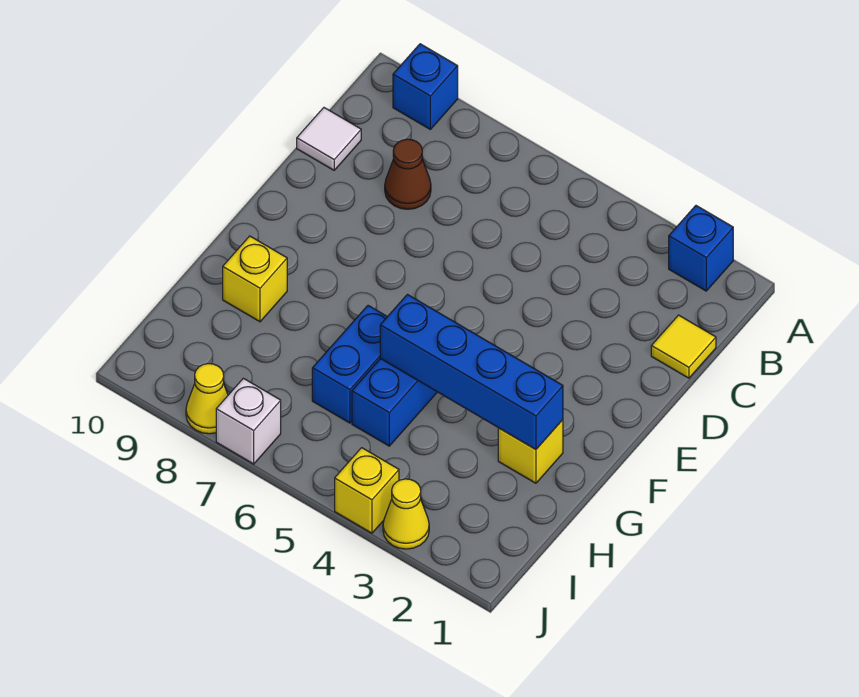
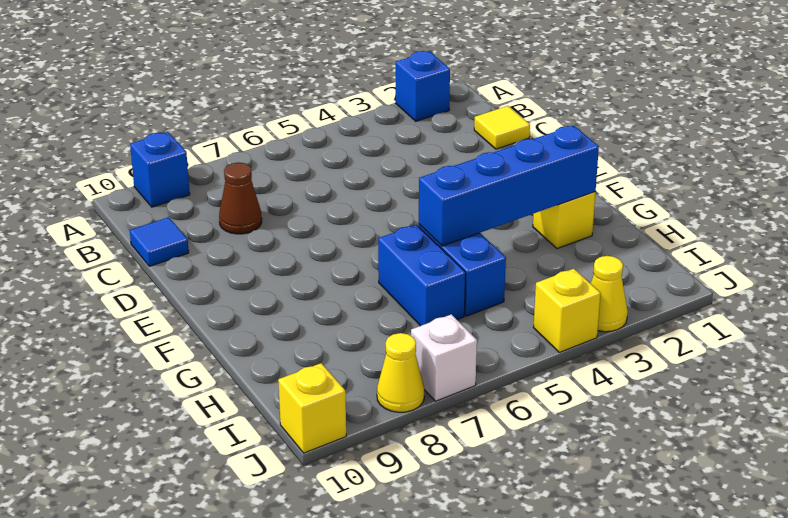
white 1x1 tile [297,108,361,170] -> blue 1x1 tile [130,217,189,266]
yellow 1x1 brick [223,236,287,322] -> yellow 1x1 brick moved to [278,363,346,453]

